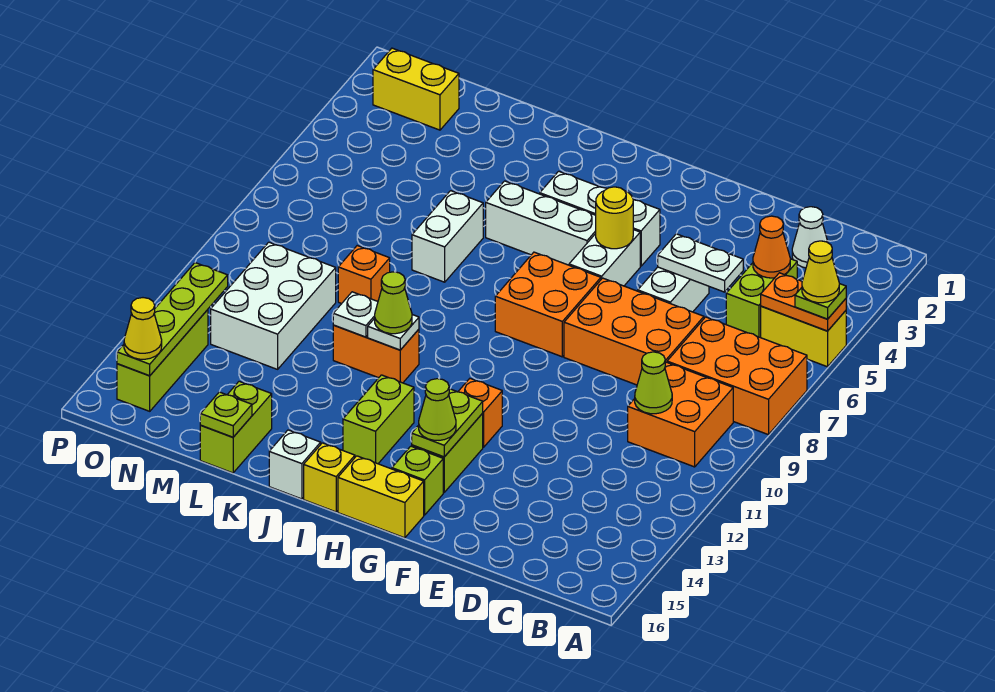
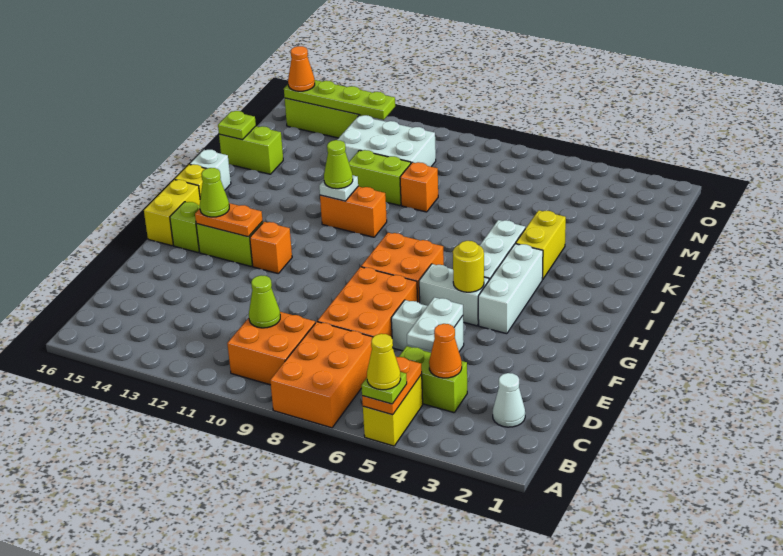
lime 1x2 plate [412,389,483,457] -> orange 1x2 plate [195,203,263,237]
lime 1x2 brick [343,375,414,464] -> lime 1x2 brick moved to [349,150,411,206]
orange 1x2 brick [333,325,419,383] -> orange 1x2 brick turned to [320,186,387,237]
white 1x2 brick [412,191,483,282] -> none
white 1x1 plate [333,292,378,337] -> none
yellow 1x2 brick [373,48,459,130] -> yellow 1x2 brick moved to [516,210,566,279]
yellow 1x1 cone [124,298,162,359] -> orange 1x1 cone [288,46,315,91]

